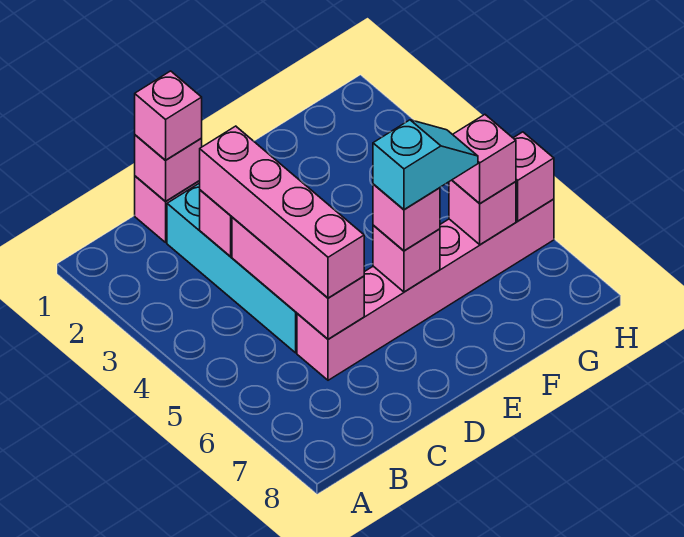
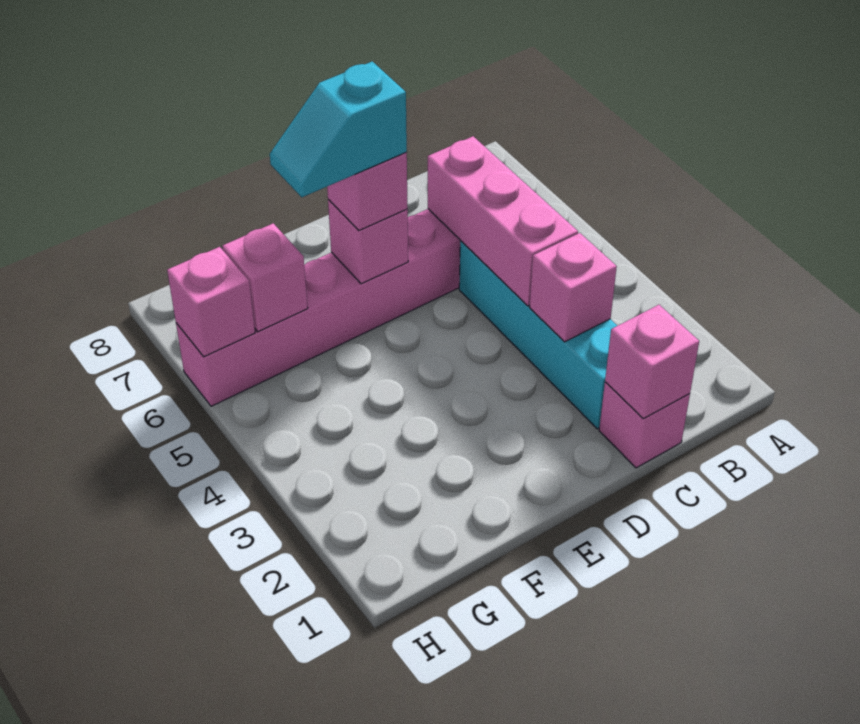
pink 1x1 brick [135,71,202,160] -> none
pink 1x4 brick [200,126,364,298] -> none
pink 1x1 brick [452,115,516,203] -> none

